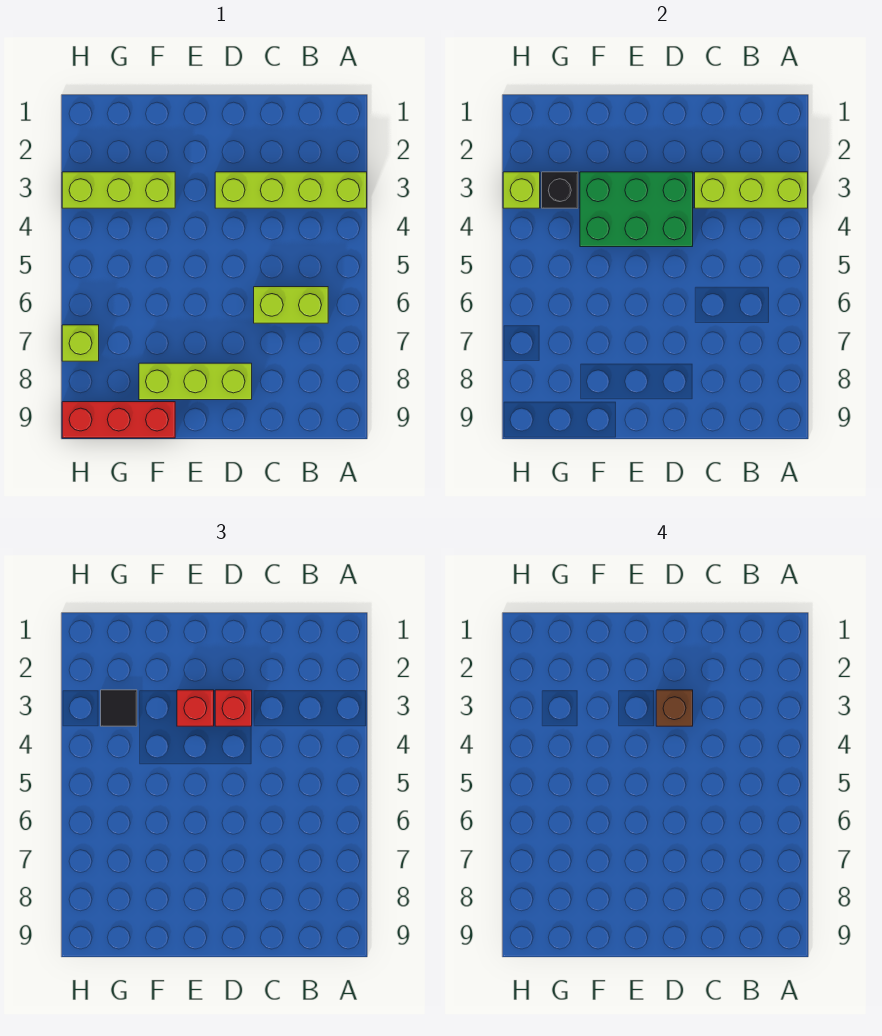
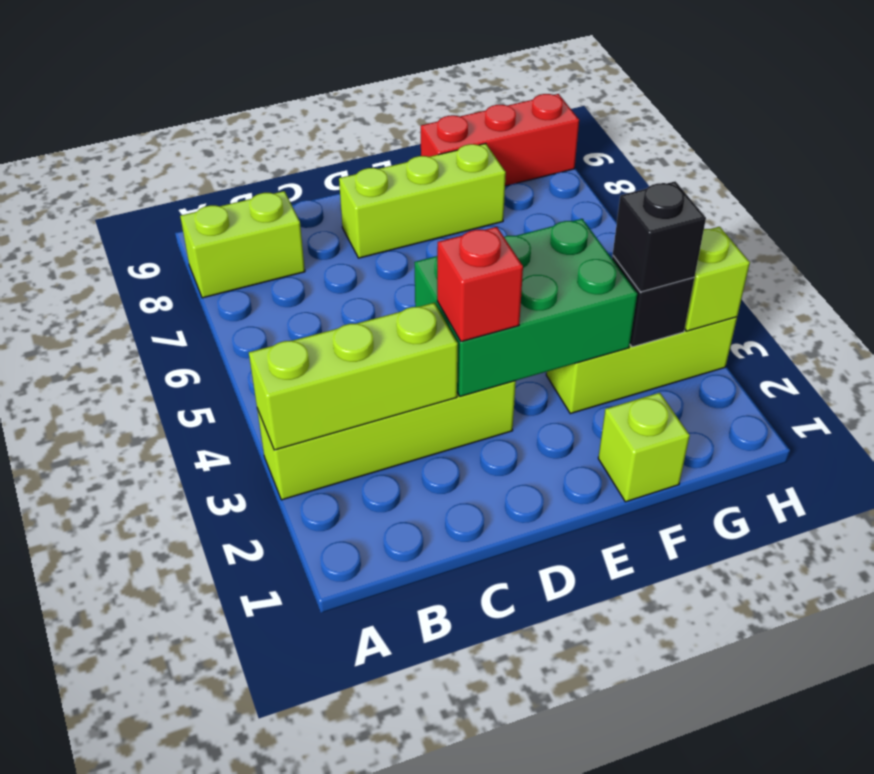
lime 1x2 brick [254,287,328,323] -> lime 1x2 brick moved to [180,191,305,298]
brown 1x1 brick [656,690,693,726] -> none
red 1x1 brick [177,690,214,726] -> none
black 1x1 tile [101,690,137,726] -> black 1x1 brick [613,181,706,292]
lime 1x1 brick [62,325,99,361] -> lime 1x1 brick moved to [598,393,690,502]

